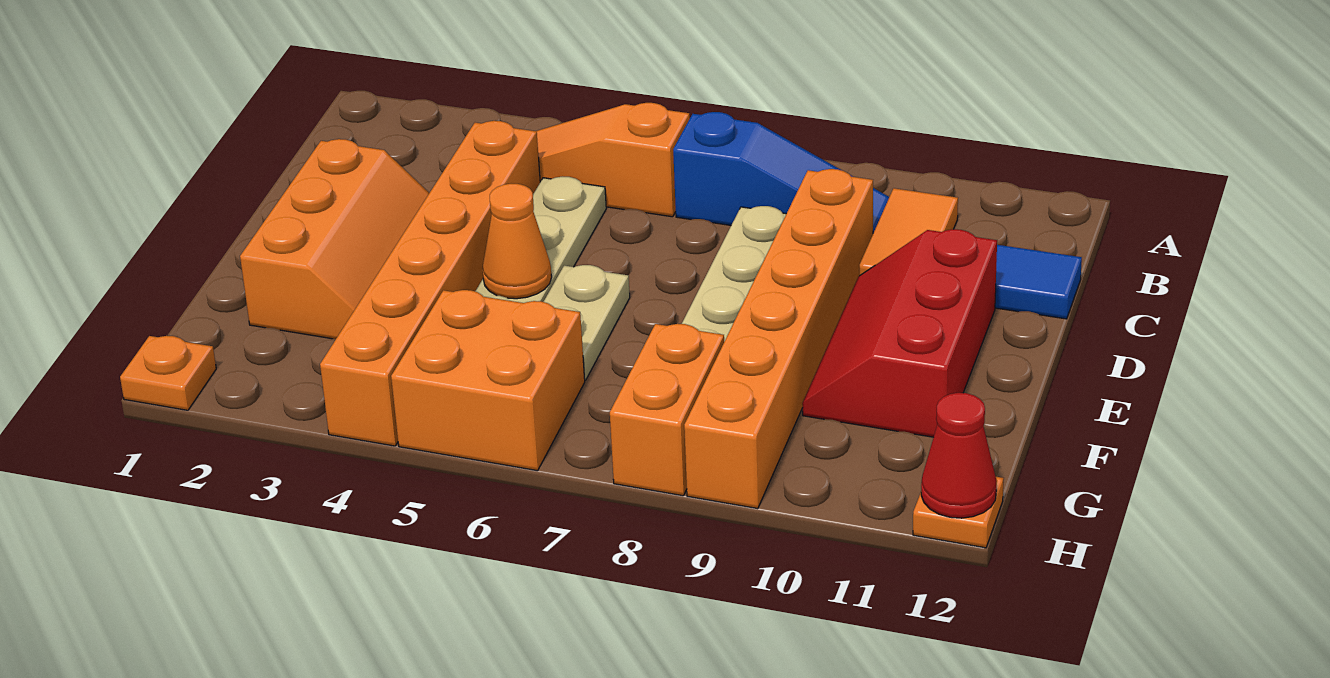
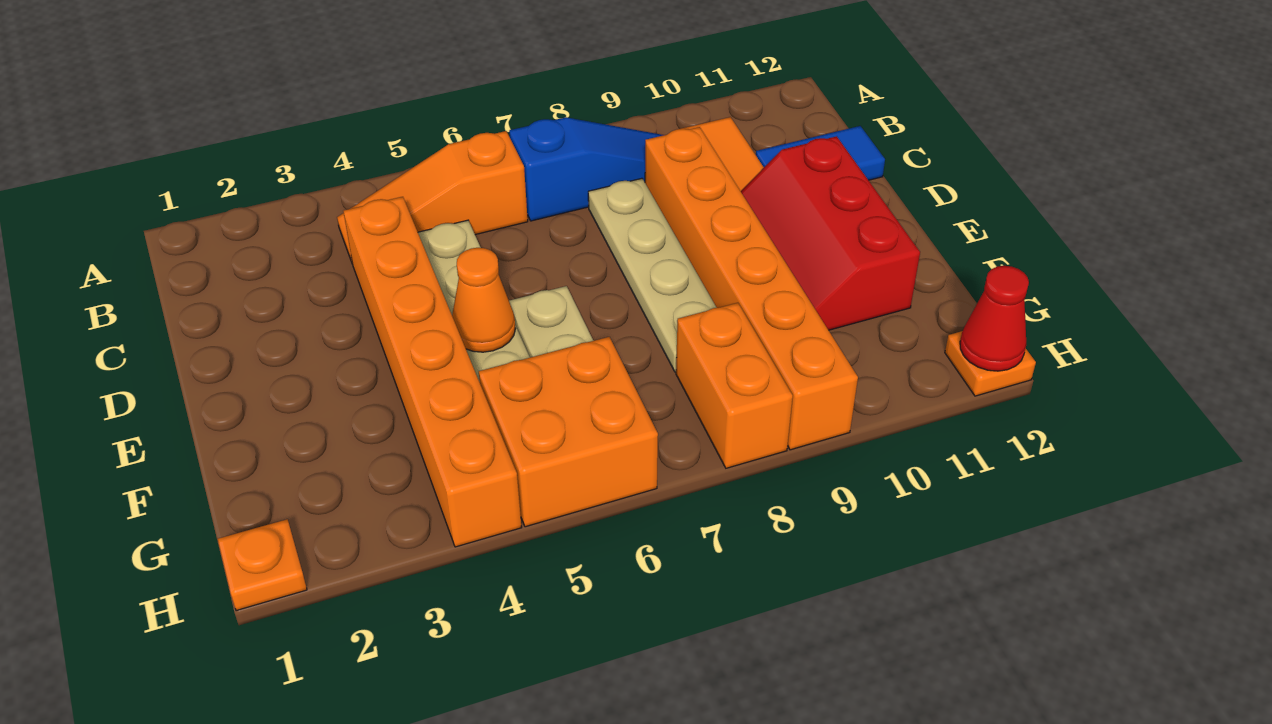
orange 2x3 slope [240,139,429,339] -> none

